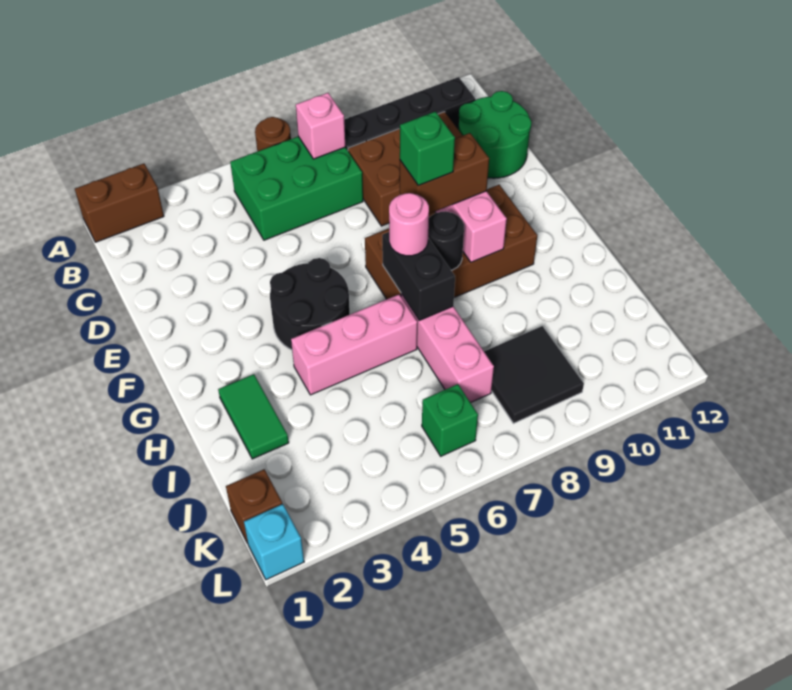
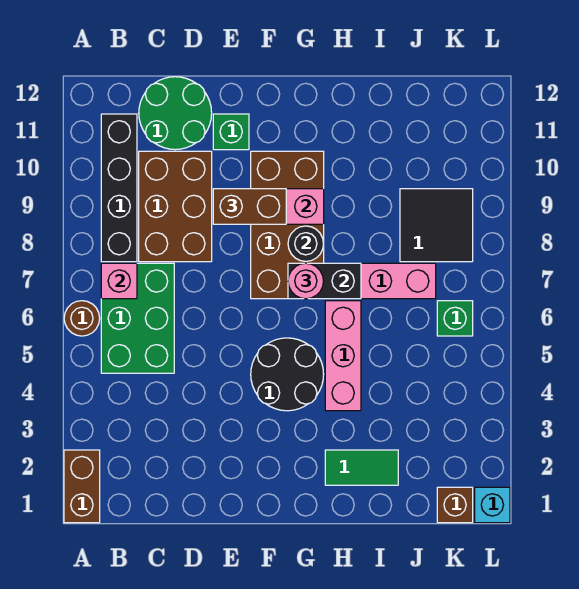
brown 1x2 brick [400,133,489,214] -> brown 1x2 brick turned to [213,189,286,224]
green 1x1 brick [400,111,455,186] -> green 1x1 brick moved to [213,114,249,150]

